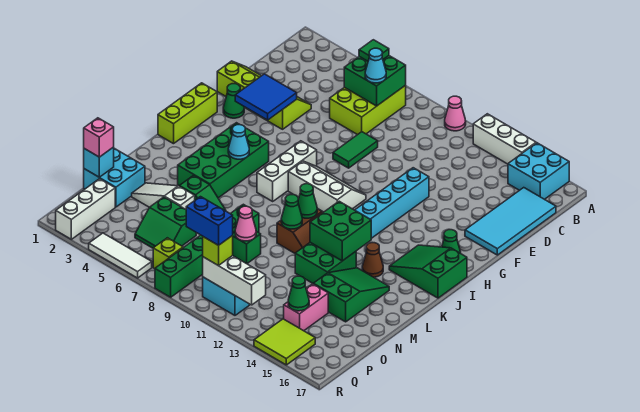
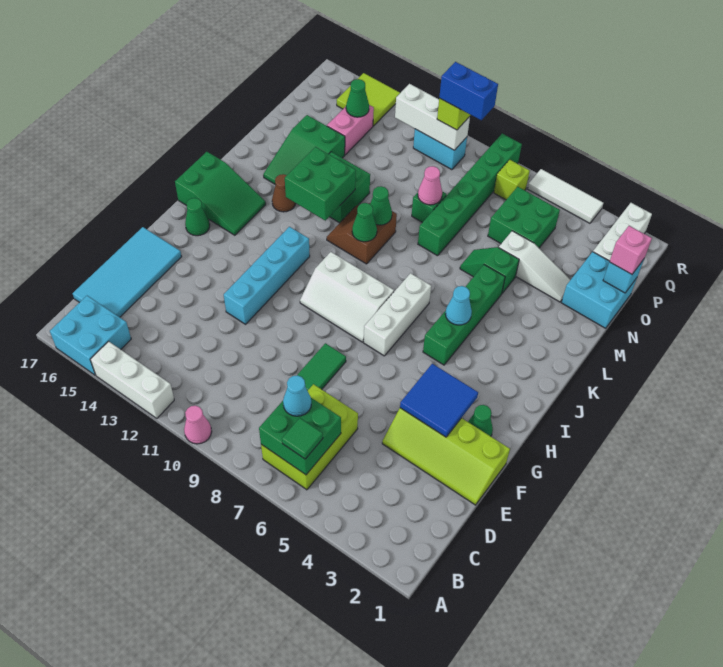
lime 1x3 brick [158,83,217,144] -> none
green 2x4 brick [178,123,269,198] -> green 1x4 brick [423,265,505,365]
green 2x2 slope [135,197,196,248] -> green 2x2 brick [488,187,560,248]

